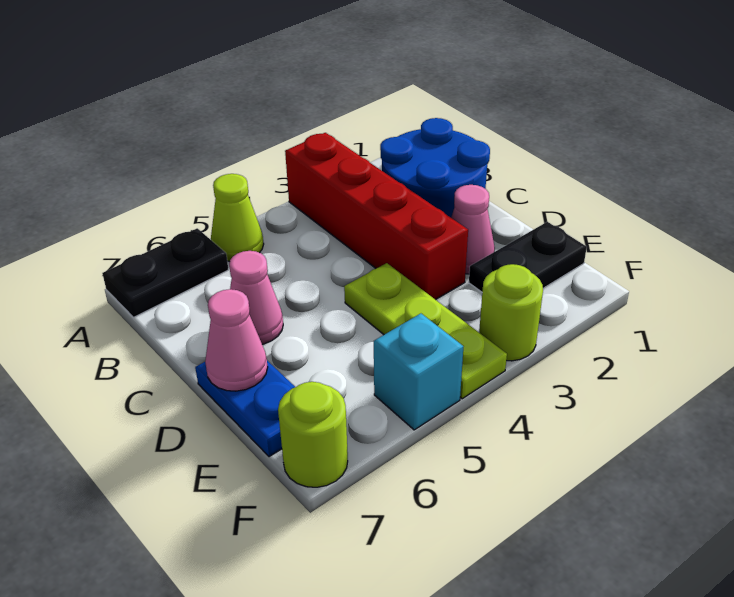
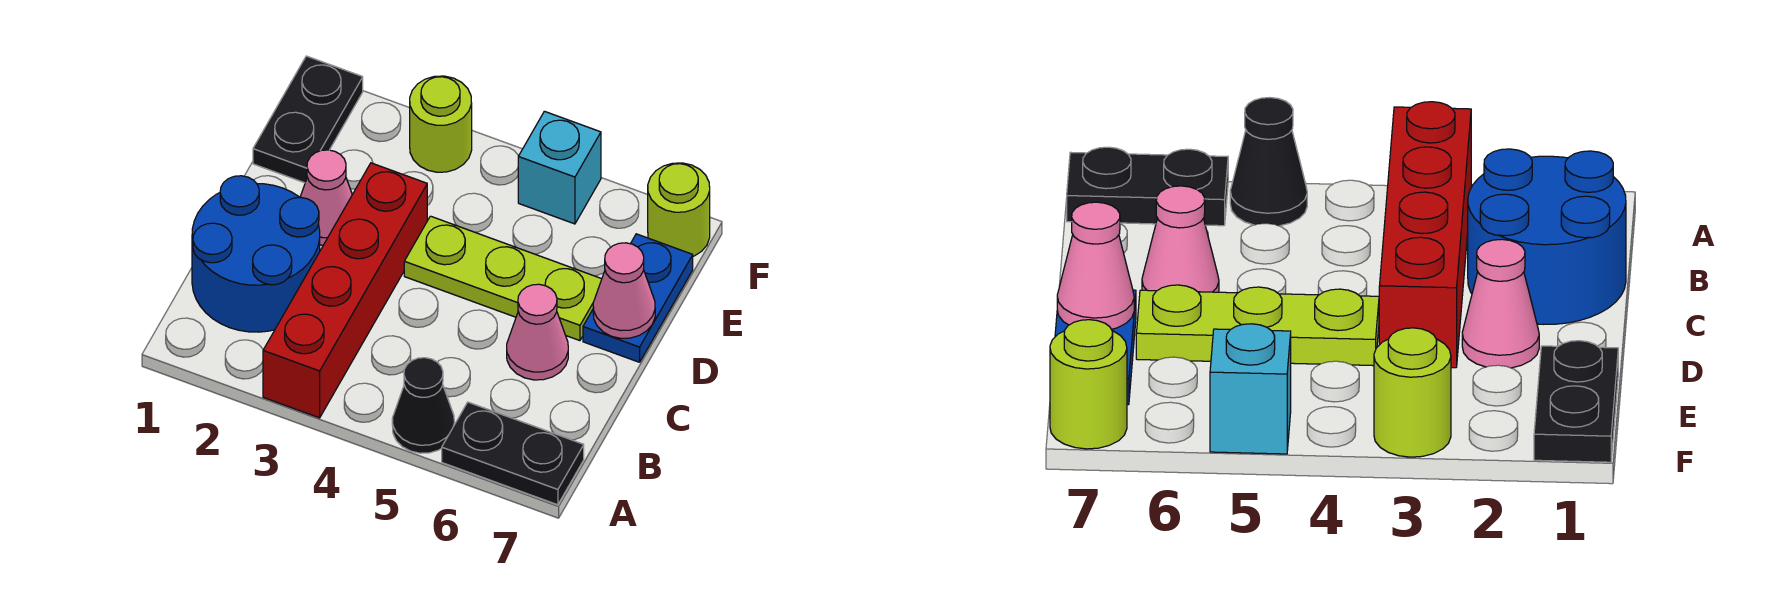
lime 1x1 cone [211,174,264,262] -> black 1x1 cone [392,358,454,453]
lime 1x3 plate [344,263,507,399] -> lime 1x3 plate turned to [404,216,602,341]
black 1x2 plate [469,222,587,292] -> black 1x2 plate turned to [253,56,363,183]

